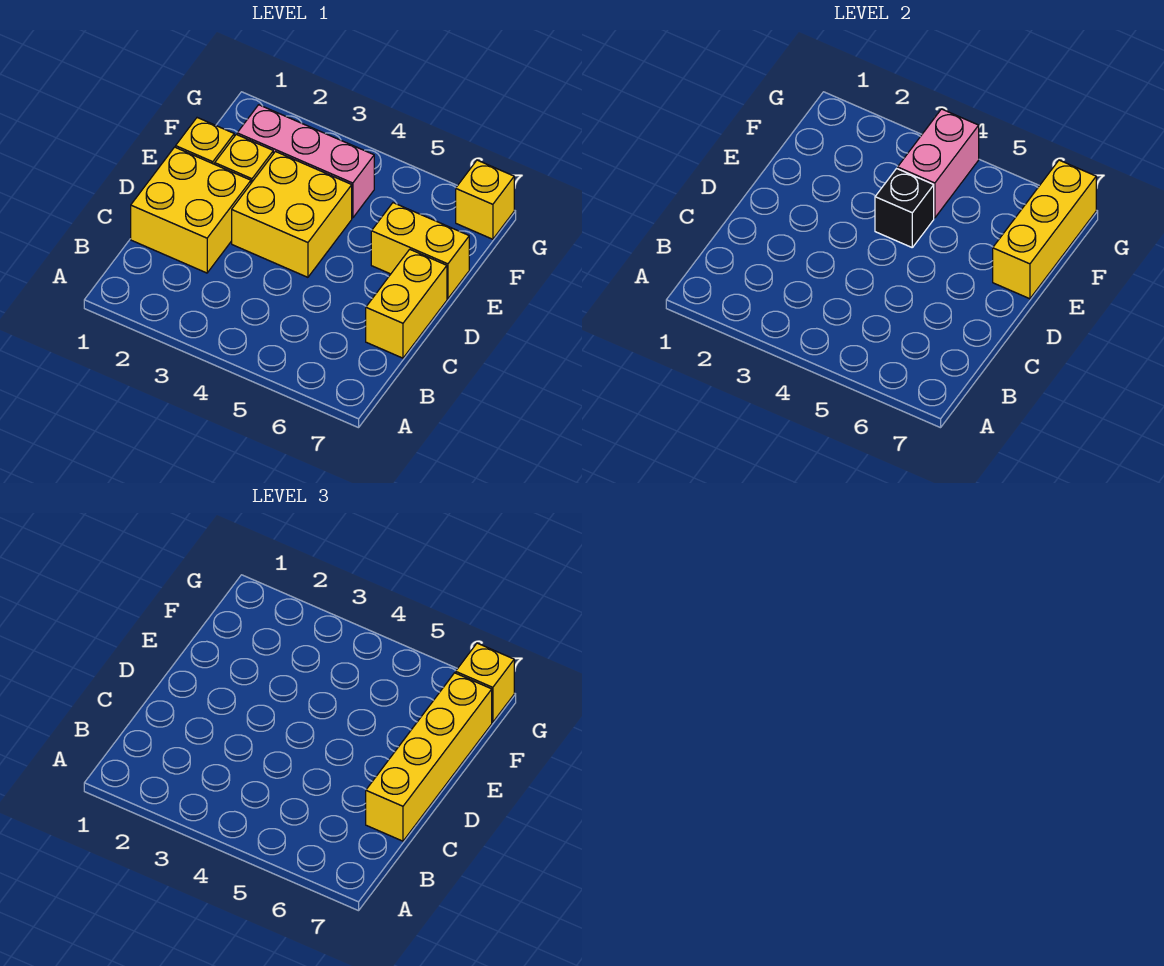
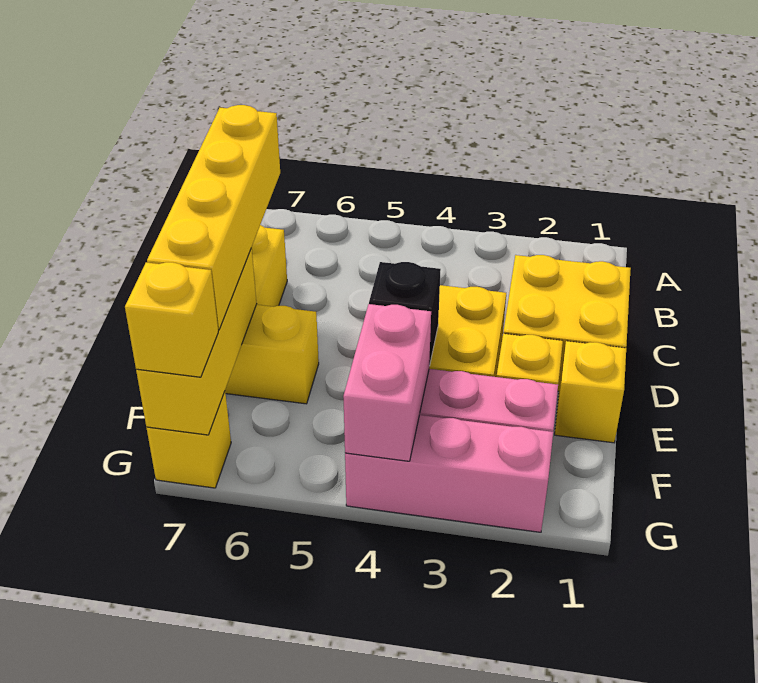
none -> pink 1x3 brick [345,415,553,532]

